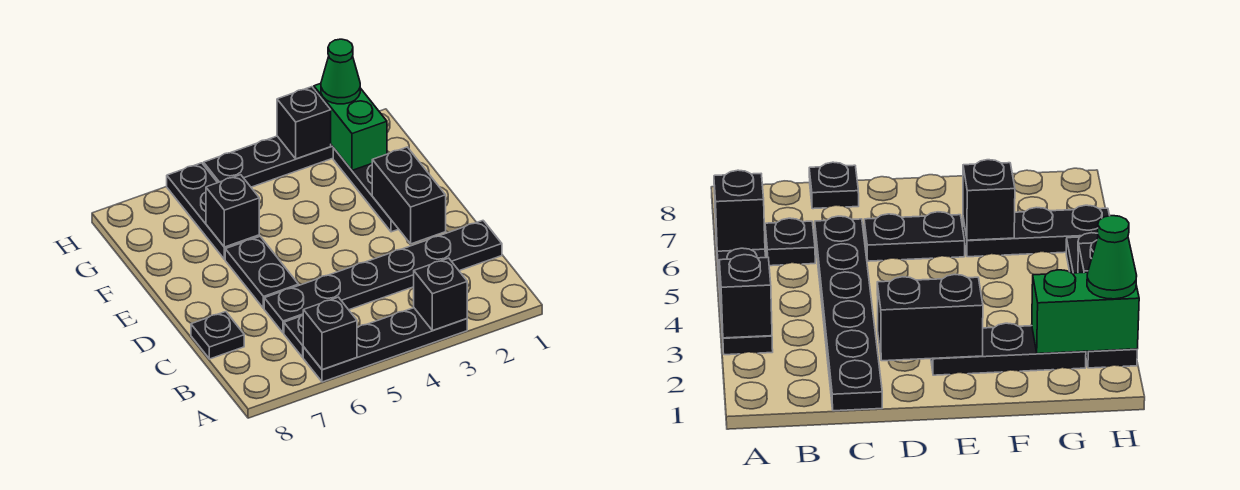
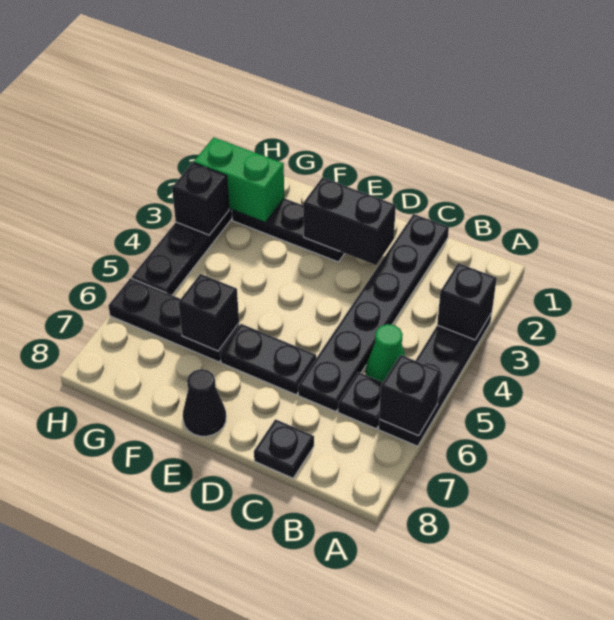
none -> black 1x1 cone [183,369,226,436]
green 1x1 cone [321,39,360,104] -> green 1x1 cone moved to [366,324,405,382]

